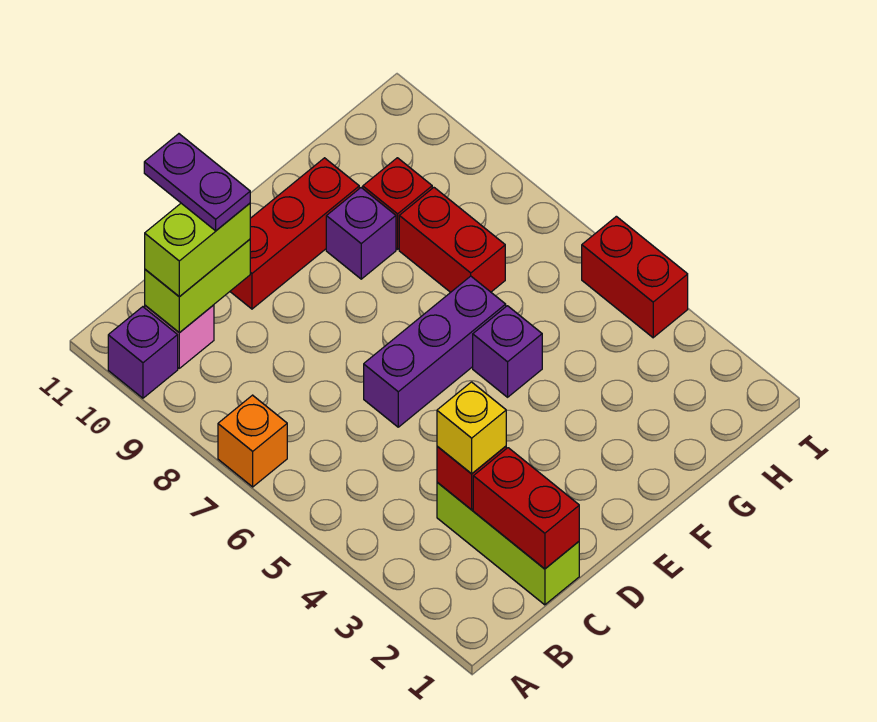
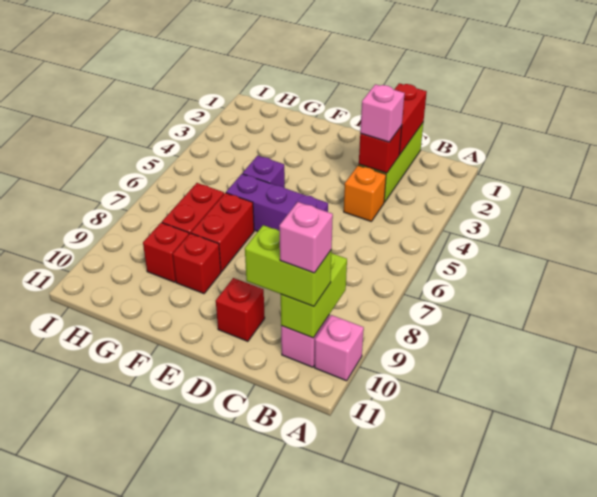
orange 1x1 brick [218,395,287,487] -> orange 1x1 brick moved to [344,165,386,221]
purple 1x1 brick [108,307,178,398] -> pink 1x1 brick [315,315,364,381]
lime 1x2 brick [145,239,250,333] -> lime 1x2 brick turned to [281,253,347,338]
none -> pink 1x1 brick [279,202,333,273]
yellow 1x1 brick [437,382,506,474] -> pink 1x1 brick [360,84,405,142]
purple 1x2 plate [144,134,250,231] -> none
red 1x3 brick [230,158,359,309] -> red 1x1 brick [216,278,265,341]
purple 1x1 brick [326,188,396,279] -> red 1x1 brick [173,233,221,294]
red 1x2 brick [582,216,688,338] -> red 1x2 brick moved to [191,193,254,272]

